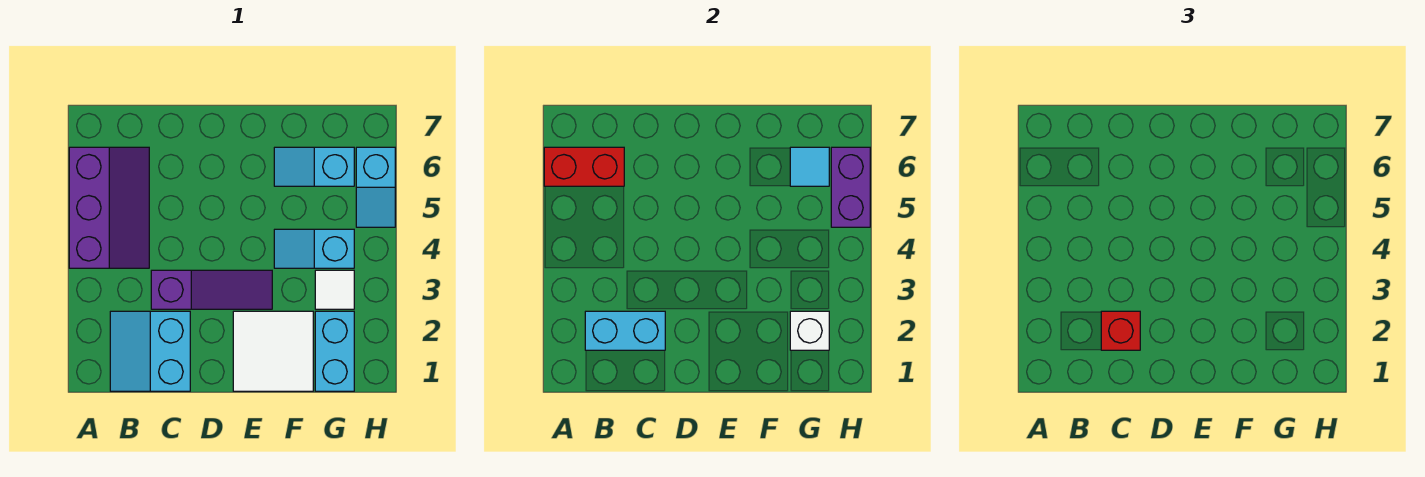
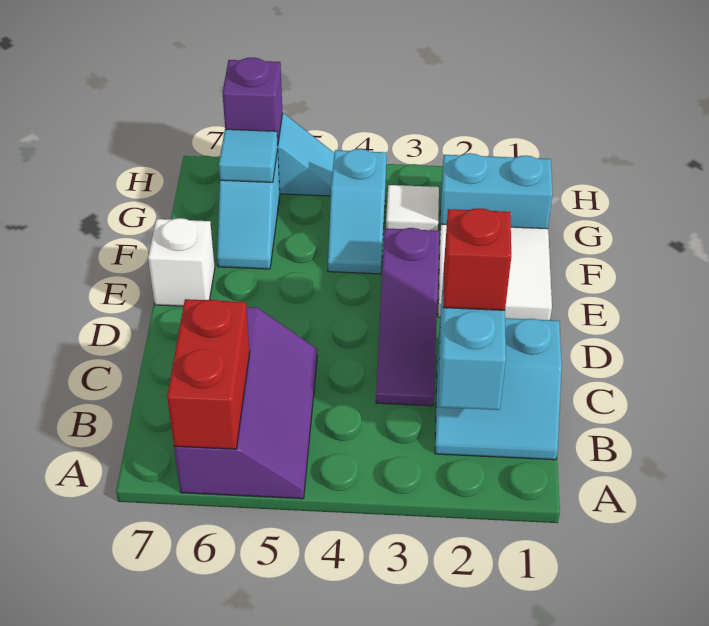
purple 2x3 slope [69,147,149,268] -> purple 2x3 slope turned to [174,307,317,499]
purple 1x3 slope [151,270,272,309] -> purple 1x3 slope turned to [376,228,439,406]
white 1x1 brick [790,311,829,350] -> white 1x1 brick moved to [148,218,215,306]
purple 1x2 brick [831,147,870,227] -> purple 1x1 brick [222,57,282,142]

